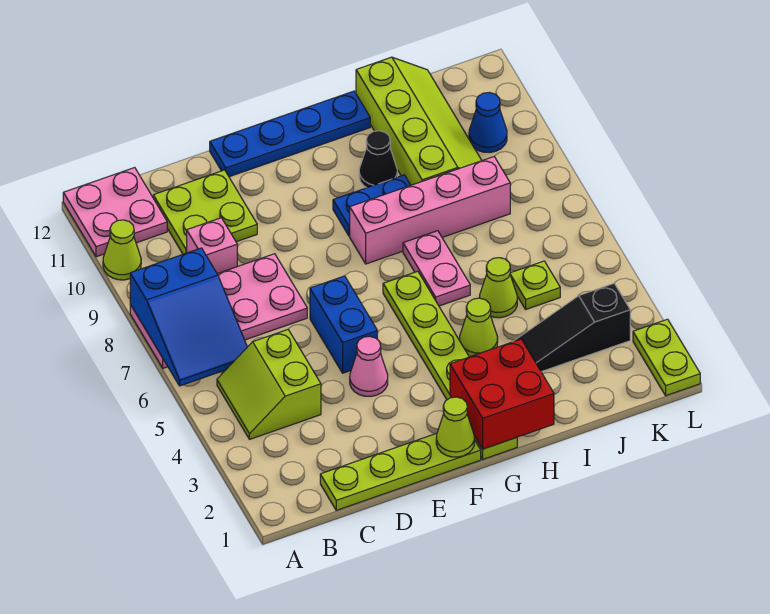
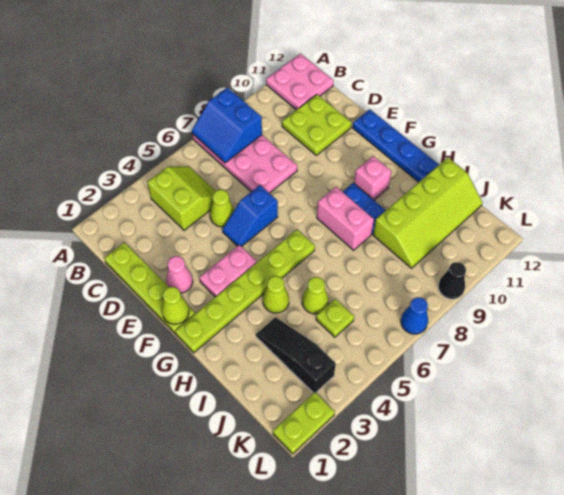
blue 2x3 slope [130,248,247,386] -> blue 2x2 slope [192,87,262,163]
lime 1x1 cone [103,220,141,280] -> lime 1x1 cone moved to [210,190,234,227]
lime 2x2 slope [217,330,321,439] -> lime 2x2 slope turned to [147,166,215,230]
pink 1x1 brick [187,218,237,274] -> pink 1x1 brick moved to [354,156,391,200]
pink 1x1 cone [350,336,388,396] -> pink 1x1 cone moved to [166,256,193,293]
blue 1x2 brick [310,276,377,373] -> blue 1x2 slope [222,185,278,247]
red 2x2 brick [450,339,554,449] -> none
pink 1x4 brick [350,157,510,264] -> pink 1x2 brick [317,187,374,250]
pink 1x2 plate [403,231,470,306] -> pink 1x2 plate moved to [199,245,257,297]
black 1x1 cone [359,131,397,188] -> black 1x1 cone moved to [438,262,466,299]
blue 1x1 cone [469,93,507,153] -> blue 1x1 cone moved to [401,297,428,334]

